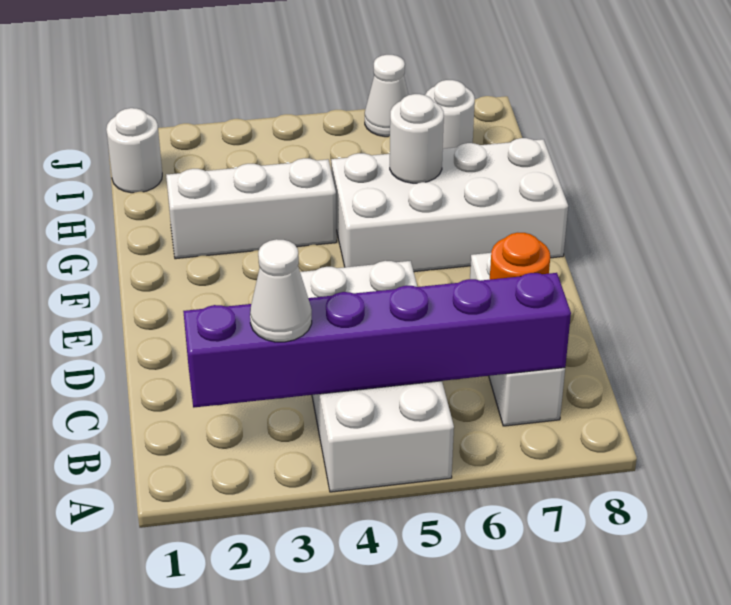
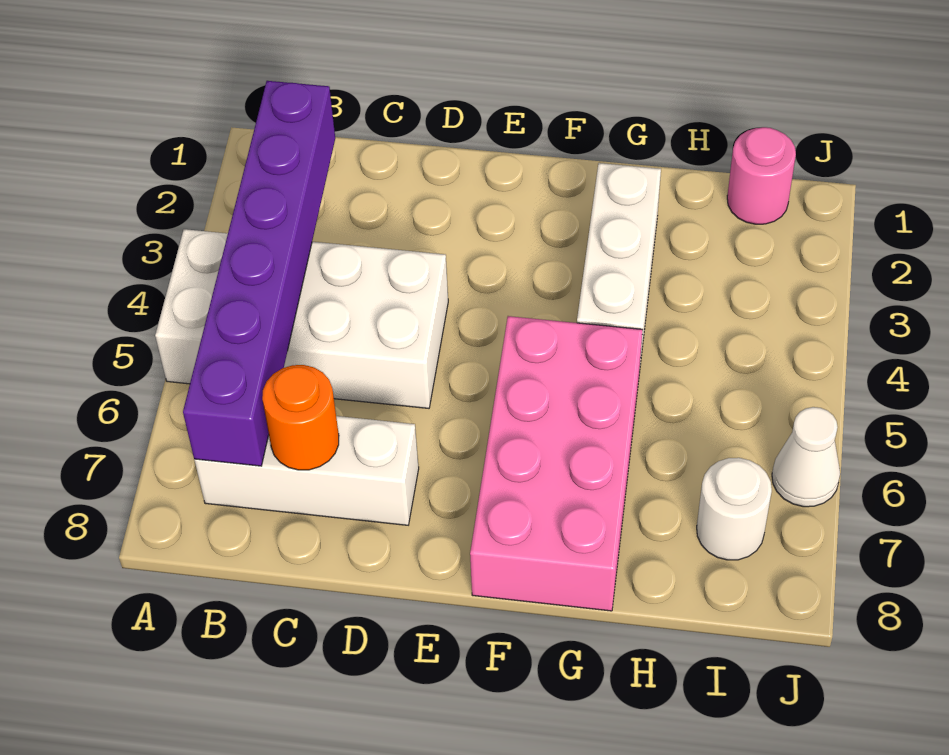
white 1x1 cone [250,239,312,342] -> none
white 2x4 brick [331,138,568,272] -> pink 2x4 brick [470,316,643,611]
white 1x1 round brick [390,94,444,183] -> none
white 1x1 round brick [106,108,162,193] -> pink 1x1 round brick [727,127,796,224]

